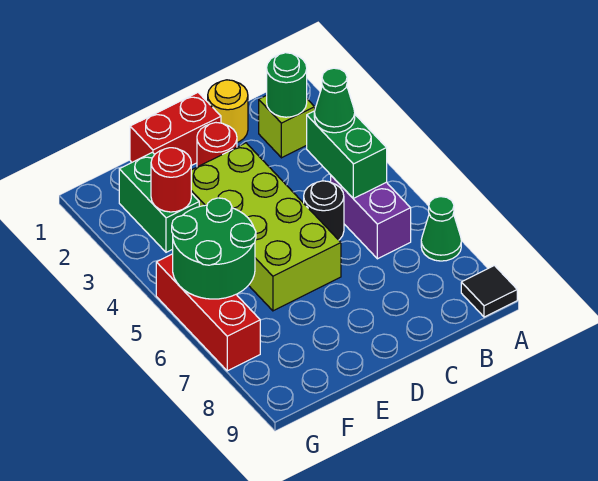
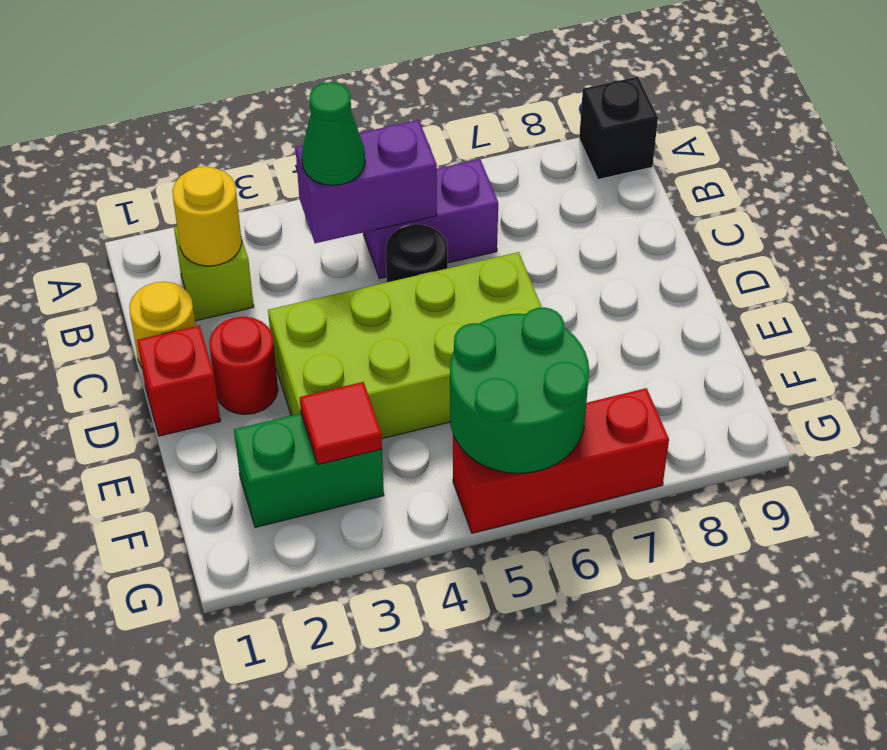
green 1x1 cone [421,197,461,261] -> none
black 1x1 tile [461,266,517,317] -> black 1x1 brick [579,77,658,179]
green 1x1 round brick [267,53,307,117] -> yellow 1x1 round brick [172,166,242,266]
green 1x2 brick [307,111,387,198] -> purple 1x2 brick [295,120,437,243]
red 1x2 brick [130,93,221,166] -> red 1x1 brick [137,326,220,436]
red 1x1 round brick [151,148,191,212] -> red 1x1 tile [300,382,382,465]

